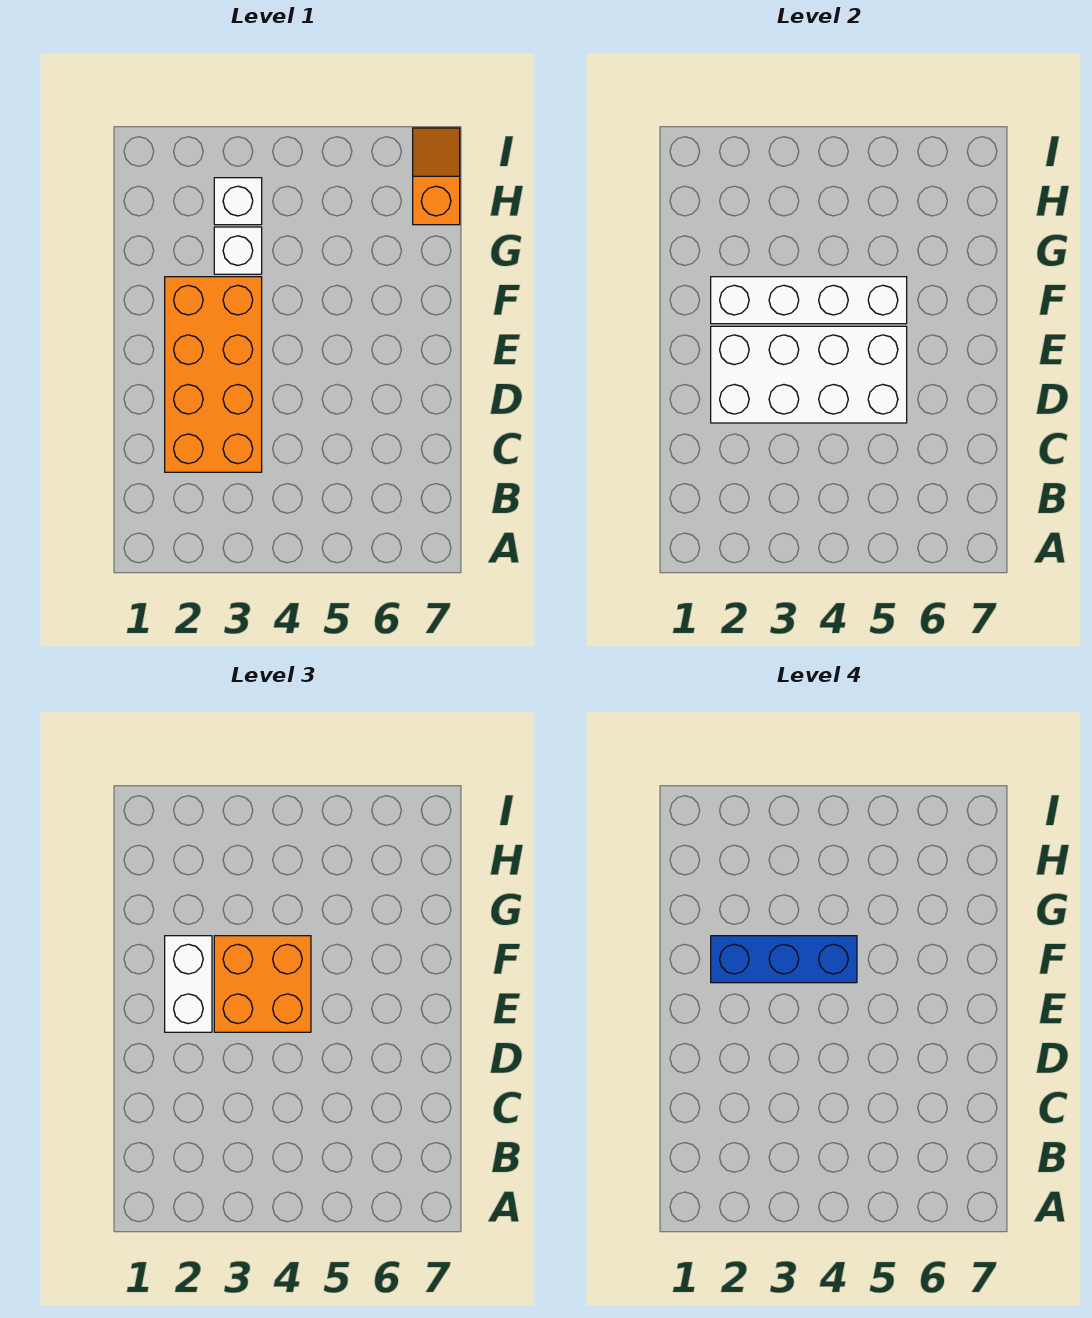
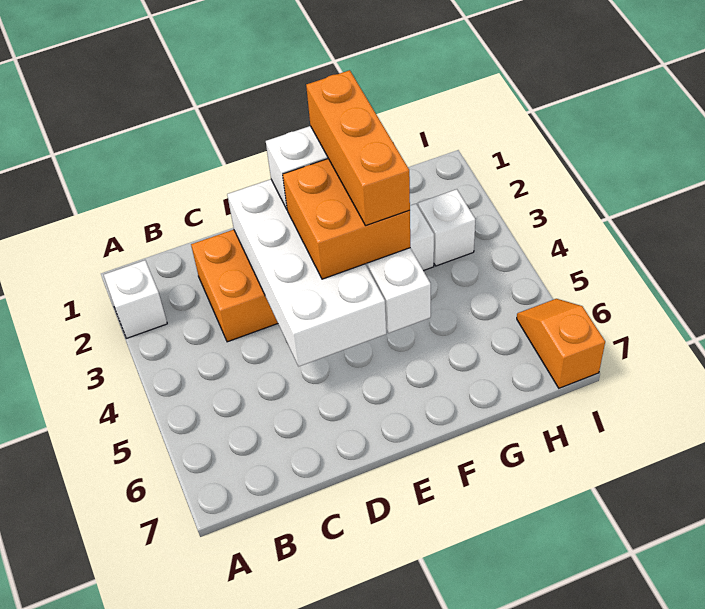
none -> white 1x1 brick [104,260,167,338]
blue 1x3 brick [711,936,857,983] -> orange 1x3 brick [306,70,410,226]
orange 1x2 slope [413,128,460,225] -> orange 1x2 slope turned to [517,299,605,388]

